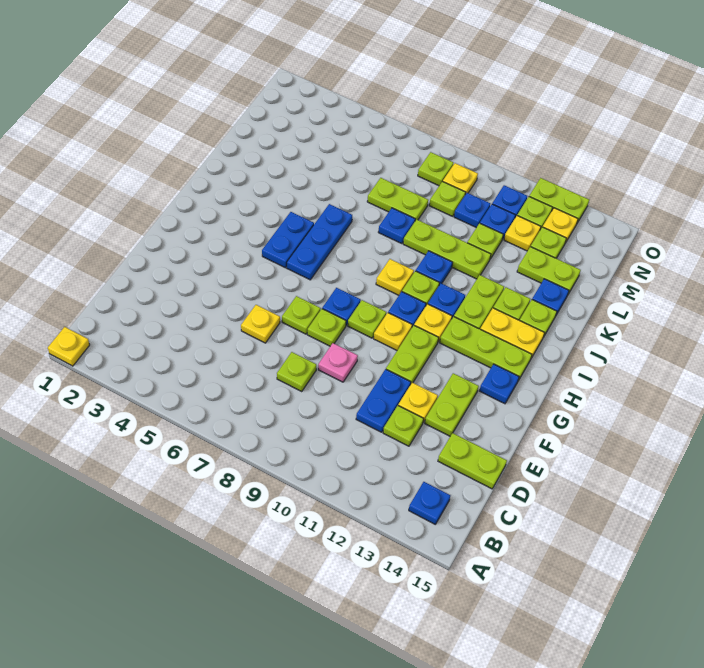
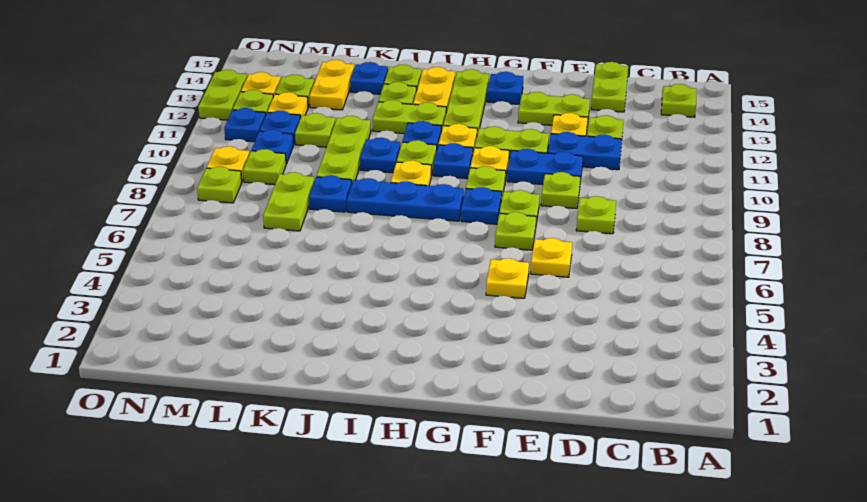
yellow 1x1 plate [48,327,90,366] -> yellow 1x1 plate moved to [486,258,529,298]
blue 1x1 plate [409,482,450,524] -> lime 1x1 plate [661,84,697,117]
pink 1x1 plate [318,343,358,382] -> lime 1x1 plate [541,172,580,209]
blue 1x2 plate [262,212,314,268] -> blue 1x2 plate moved to [507,149,583,184]
blue 1x3 plate [287,204,352,280] -> blue 1x3 plate moved to [347,178,464,221]
lime 1x2 plate [517,247,581,294] -> yellow 1x2 plate [309,60,354,110]

